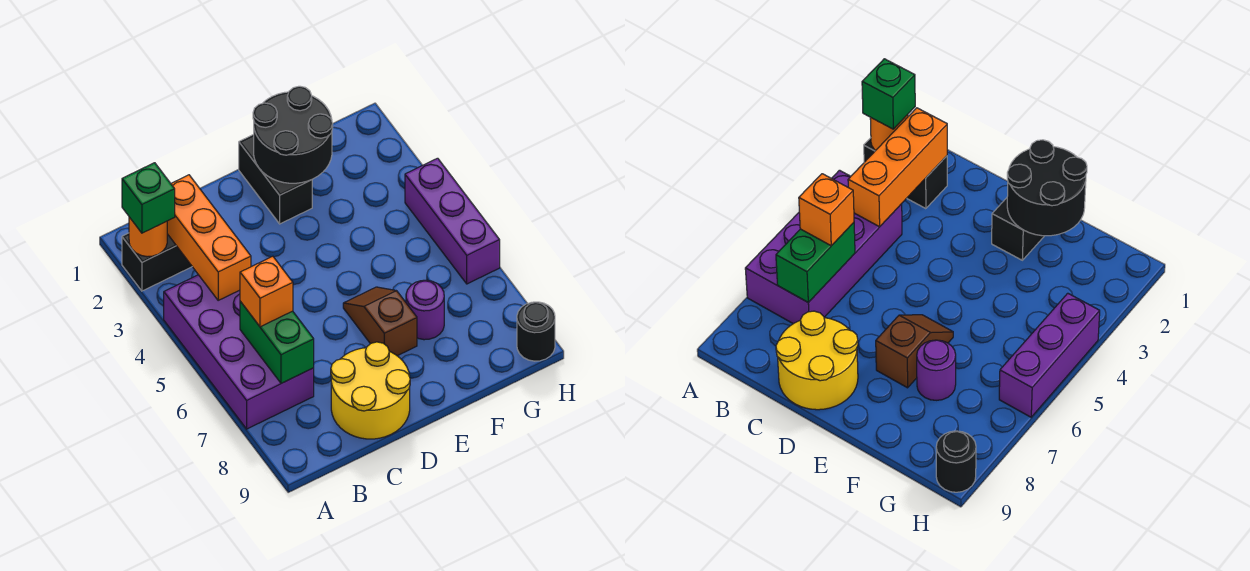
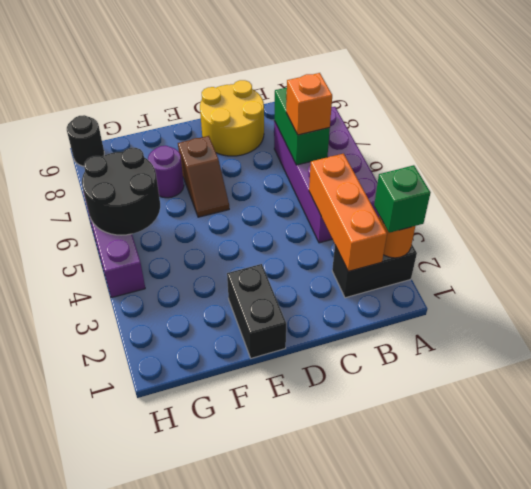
black 2x2 round brick [253,86,333,183] -> black 2x2 round brick moved to [82,148,160,235]

